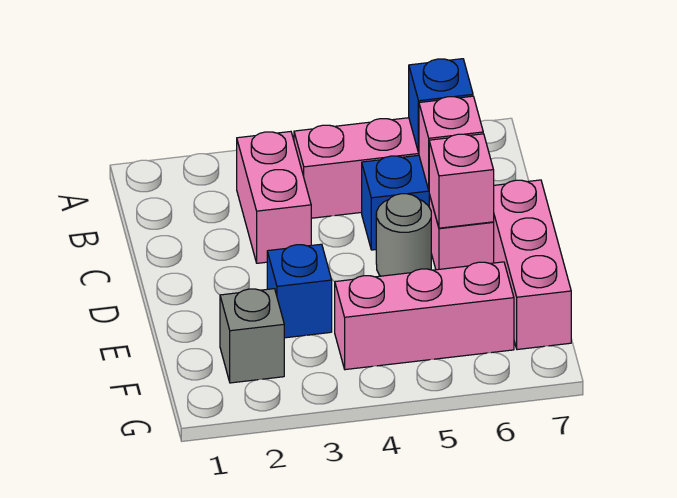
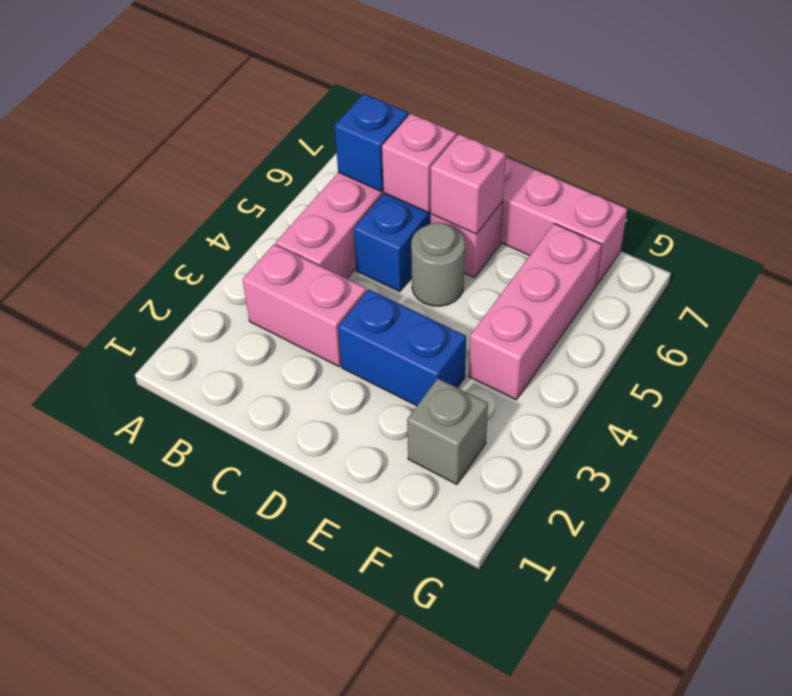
blue 1x1 brick [267,244,332,338] -> blue 1x2 brick [338,290,466,406]

